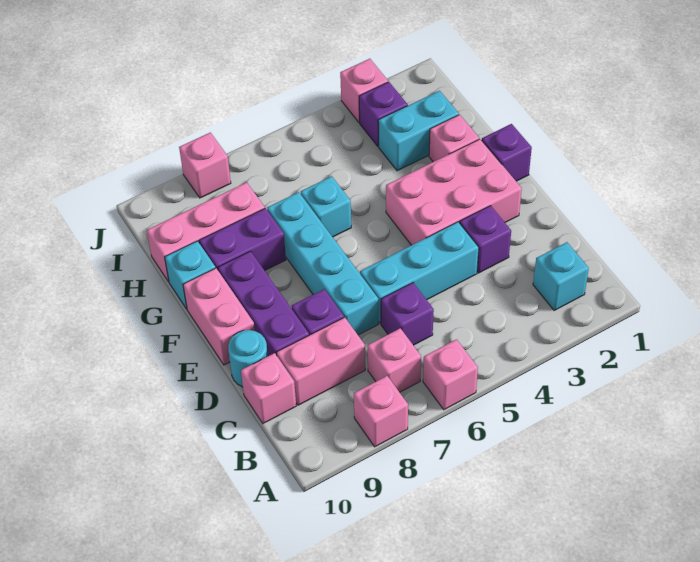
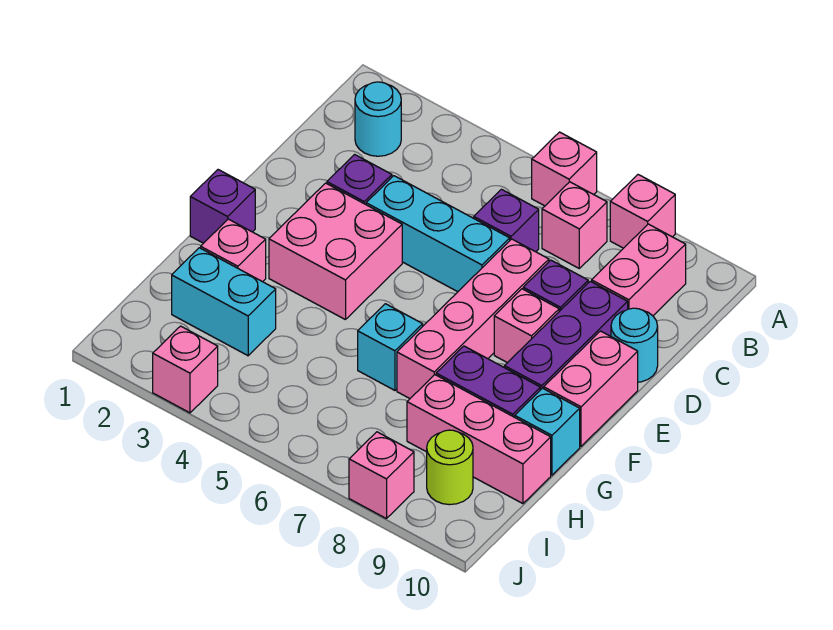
cyan 1x1 brick [533,242,589,311] -> cyan 1x1 round brick [355,82,401,156]
pink 1x2 brick [277,317,365,405] -> pink 1x2 brick turned to [592,224,686,316]
pink 1x1 brick [241,353,296,423] -> pink 1x1 brick moved to [494,289,559,363]
cyan 1x4 brick [267,192,378,335] -> pink 1x4 brick [397,239,549,398]
pink 2x3 brick [386,139,522,245] -> pink 2x2 brick [269,183,402,320]
purple 1x1 brick [359,82,408,146] -> none
none -> lime 1x1 round brick [427,430,473,505]

